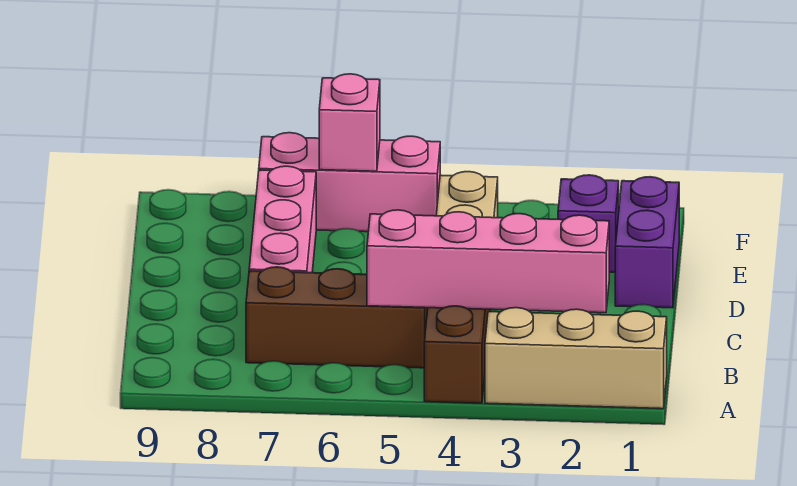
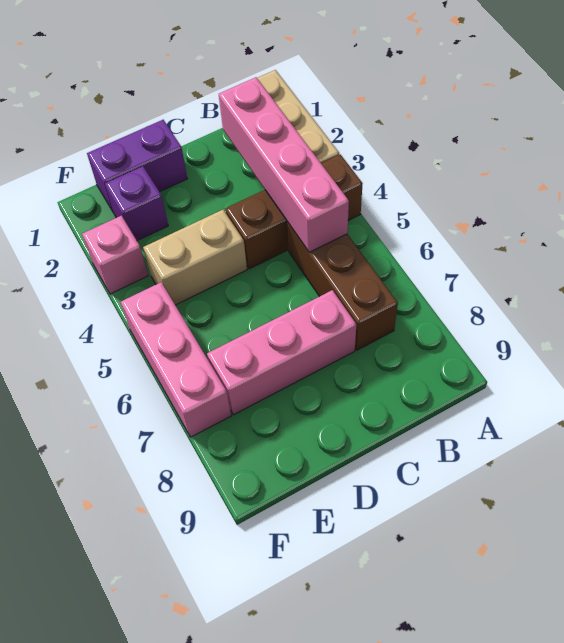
pink 1x1 brick [319,74,380,171] -> pink 1x1 brick moved to [82,216,148,294]

